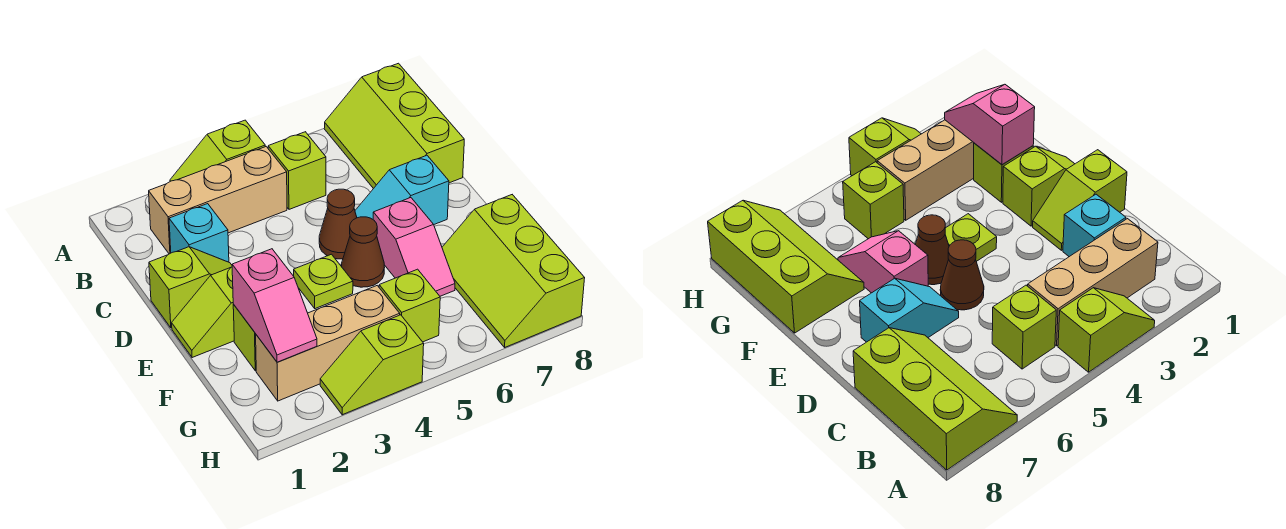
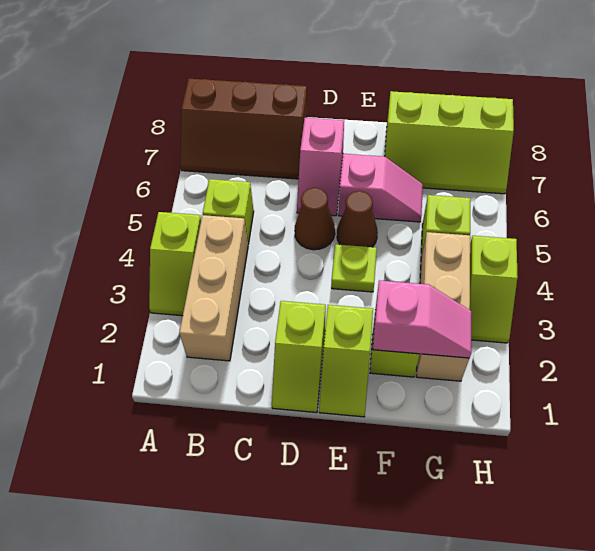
lime 2x3 slope [324,63,464,189] -> brown 2x3 slope [180,79,307,179]
cyan 1x1 brick [169,204,229,262] -> none
lime 1x2 slope [149,247,232,328] -> lime 1x2 slope turned to [272,301,326,413]
cyan 1x2 slope [355,155,449,224] -> pink 1x2 slope [297,118,344,216]

